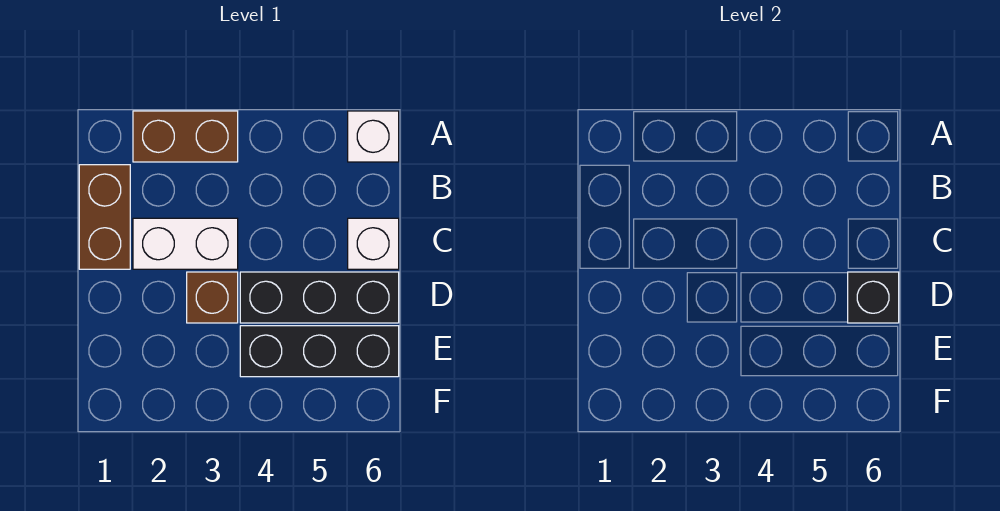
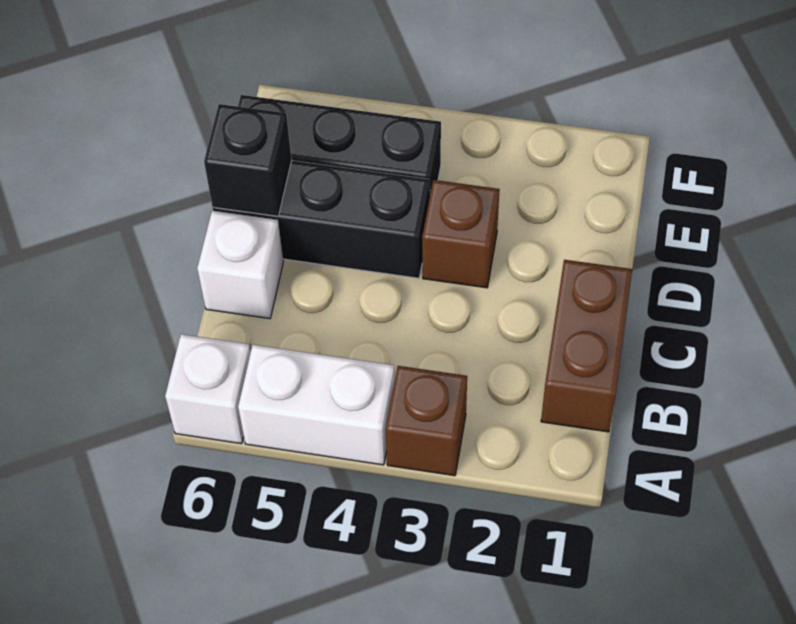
brown 1x2 brick [133,111,238,162] -> brown 1x1 brick [386,366,467,476]
white 1x2 brick [133,218,238,269] -> white 1x2 brick moved to [238,345,395,465]

